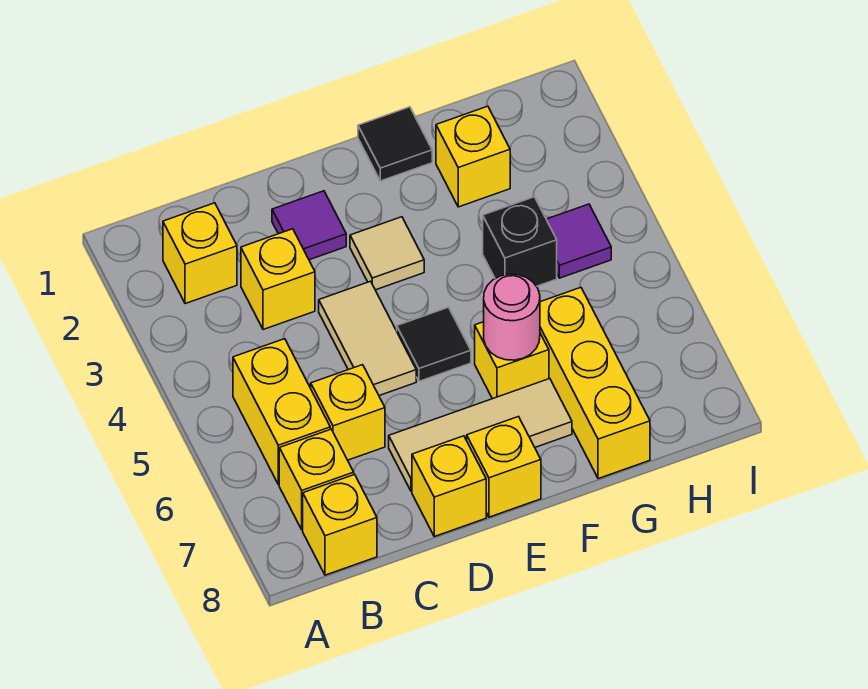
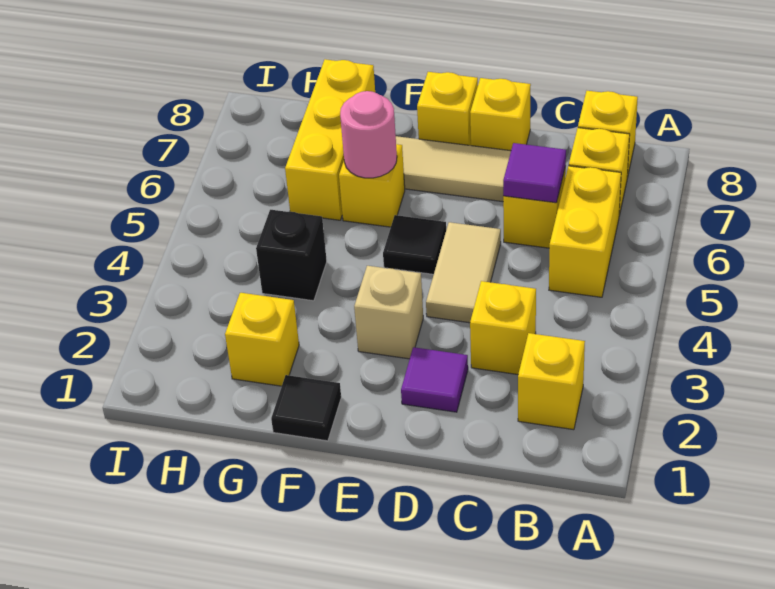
tan 1x1 tile [350,217,424,290] -> tan 1x1 brick [354,266,423,359]
purple 1x1 tile [546,204,611,278] -> purple 1x1 tile moved to [503,143,566,203]

